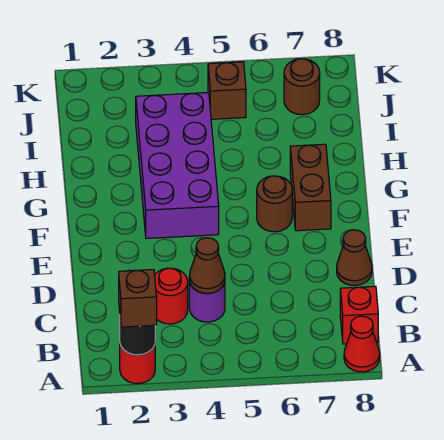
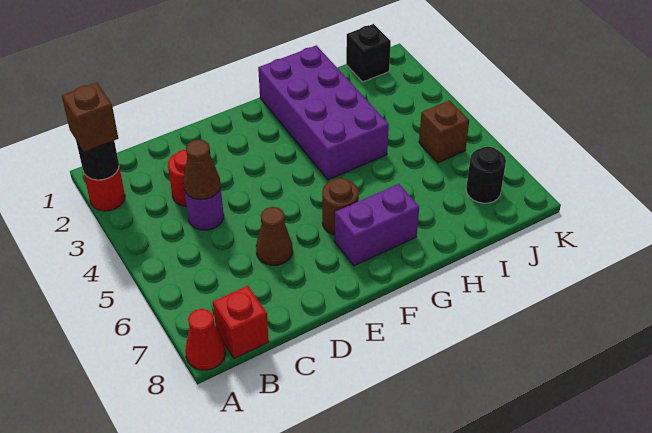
brown 1x1 cone [337,230,372,285] -> brown 1x1 cone moved to [256,207,293,265]
purple 2x4 brick [136,93,219,238] -> purple 2x4 brick turned to [258,45,389,180]
brown 1x2 brick [290,144,331,231] -> purple 1x2 brick [335,184,419,266]
none -> black 1x1 brick [346,24,391,82]
brown 1x1 round brick [284,59,320,115] -> black 1x1 round brick [466,146,506,203]

